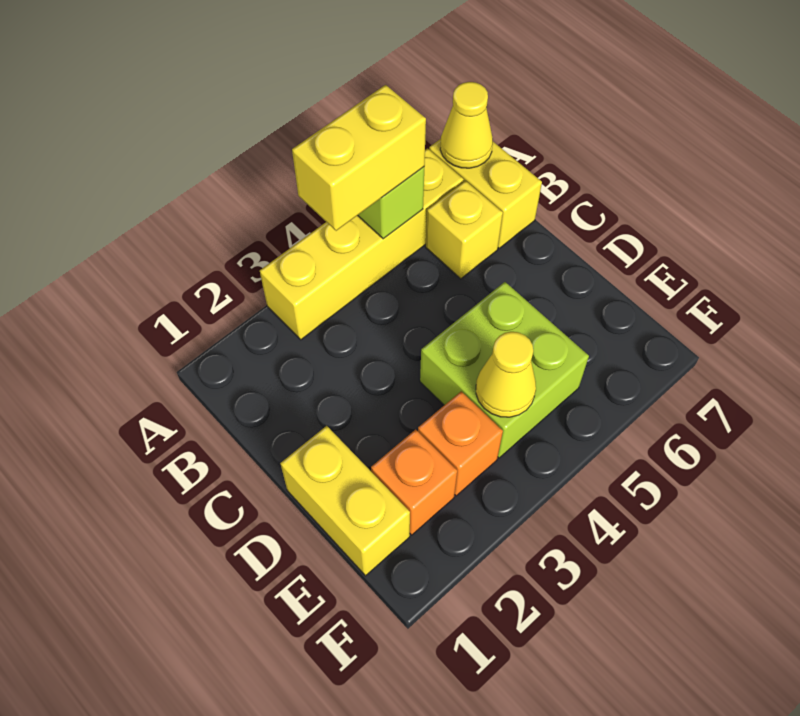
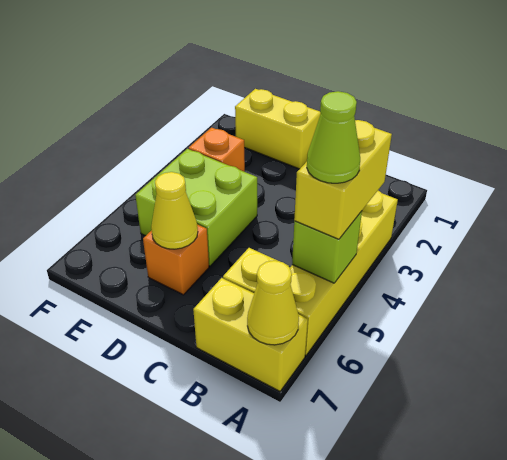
none -> lime 1x1 cone [307,91,360,183]
orange 1x1 brick [371,429,457,535] -> orange 1x1 brick moved to [143,225,209,295]
yellow 1x1 cone [476,332,536,417] -> yellow 1x1 cone moved to [151,172,198,249]

